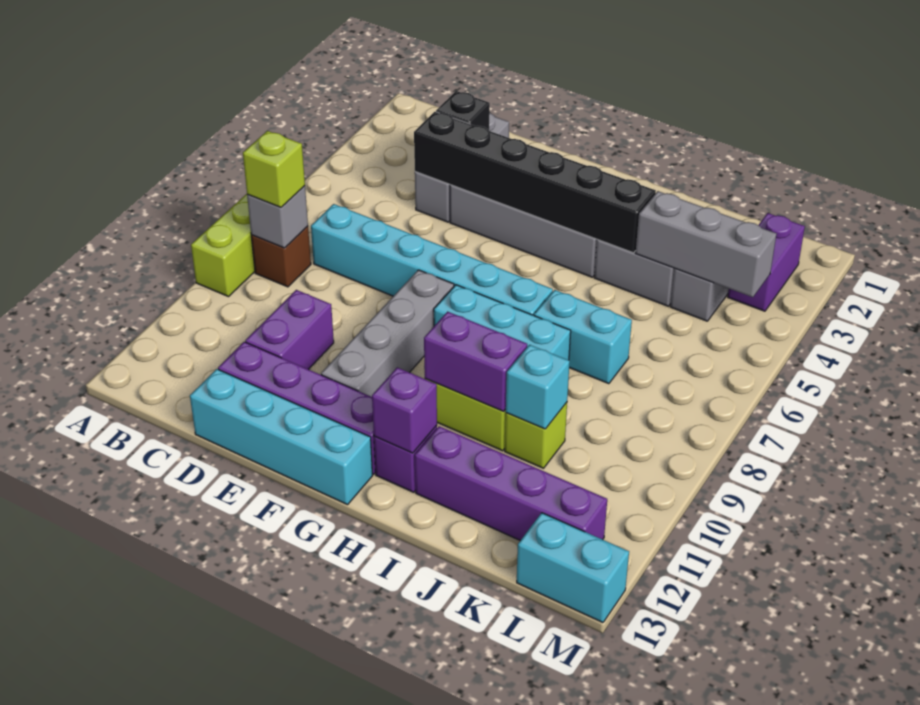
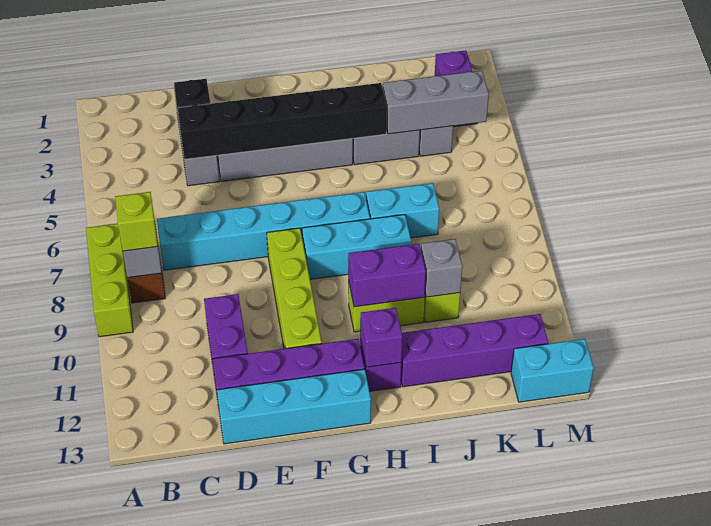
grey 1x4 brick [321,270,454,397] -> lime 1x4 brick [267,228,322,349]
cyan 1x1 brick [505,345,570,429] -> grey 1x1 brick [421,239,463,297]

